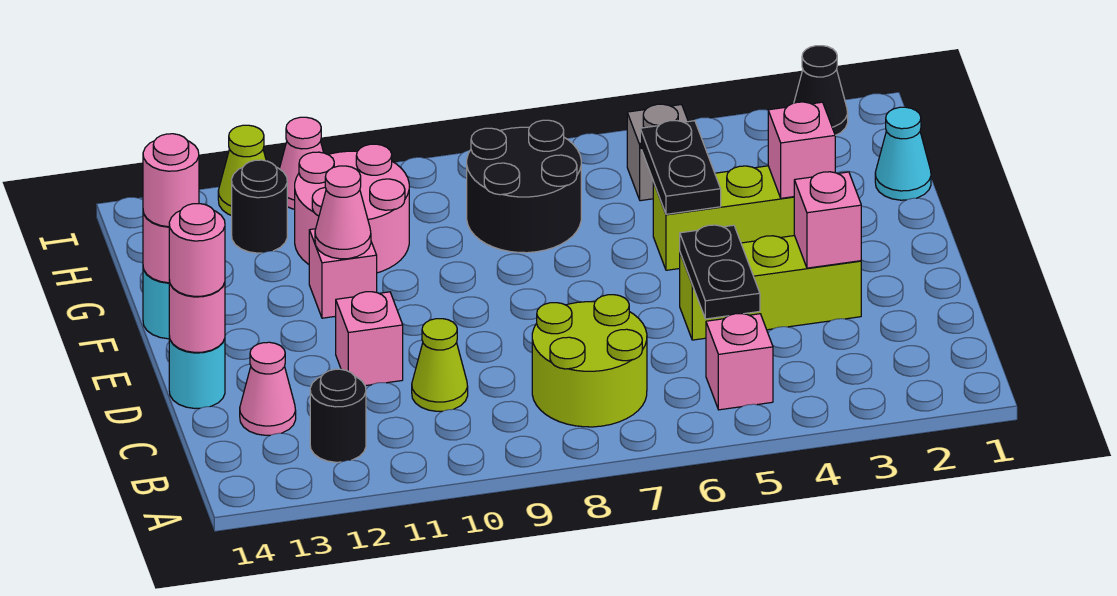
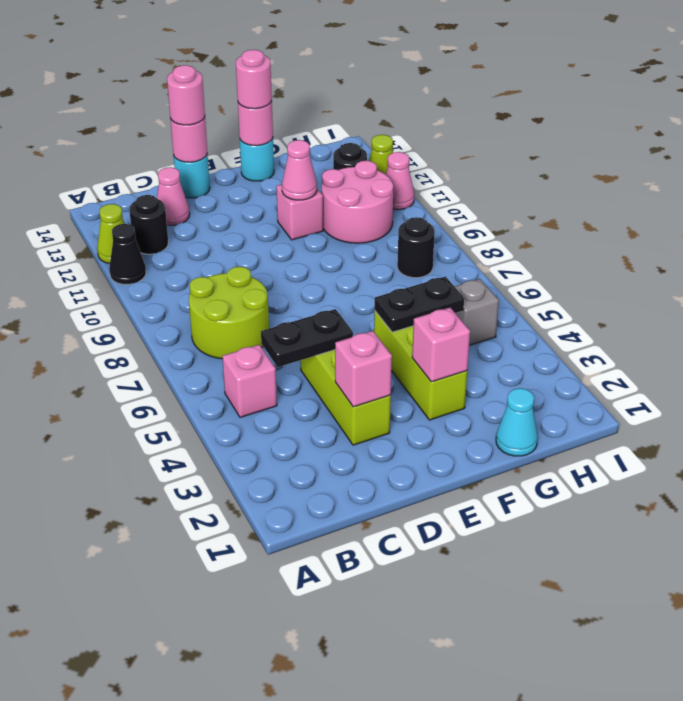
lime 1x1 cone [412,319,468,411] -> lime 1x1 cone moved to [97,204,125,264]
pink 1x1 brick [336,292,403,386] -> none
black 2x2 round brick [467,120,581,253] -> black 1x1 round brick [397,217,435,278]
black 1x1 cone [794,46,848,135] -> black 1x1 cone moved to [109,224,146,284]

